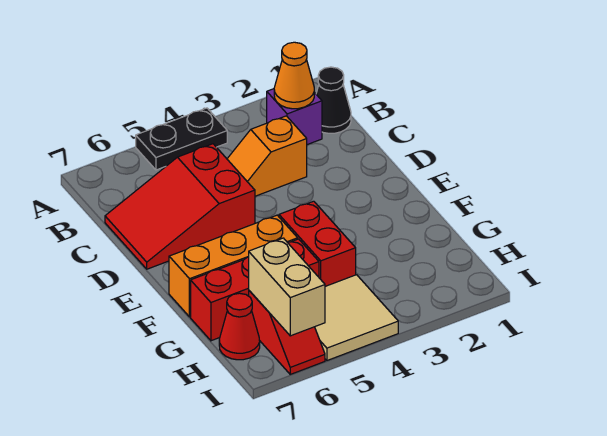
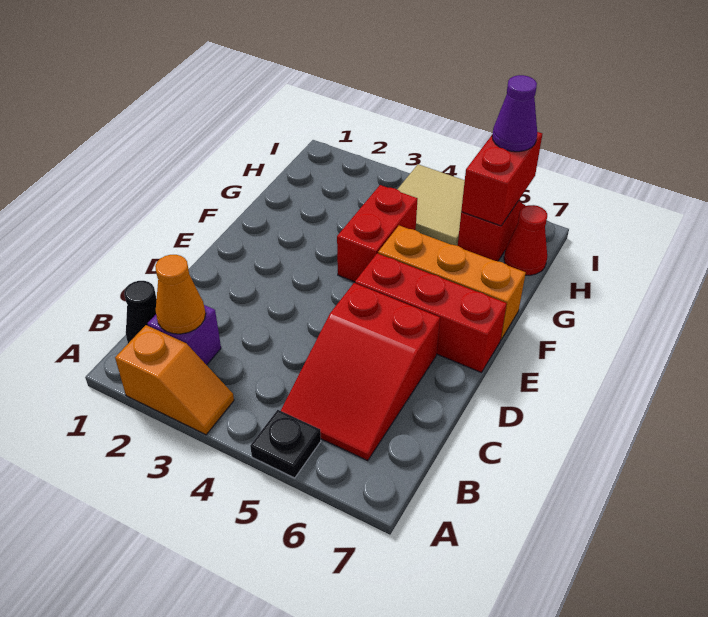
black 1x2 plate [136,108,227,170] -> black 1x1 plate [250,410,321,478]
orange 1x2 slope [227,116,307,196] -> orange 1x2 slope moved to [115,325,234,435]
red 2x3 slope [105,144,255,269] -> red 2x3 slope turned to [281,283,440,461]
red 1x3 brick [191,239,319,341] -> red 1x3 brick moved to [355,253,507,373]
tan 1x2 brick [248,238,325,336] -> red 1x2 brick [461,132,542,226]
none -> purple 1x1 cone [492,75,537,152]

